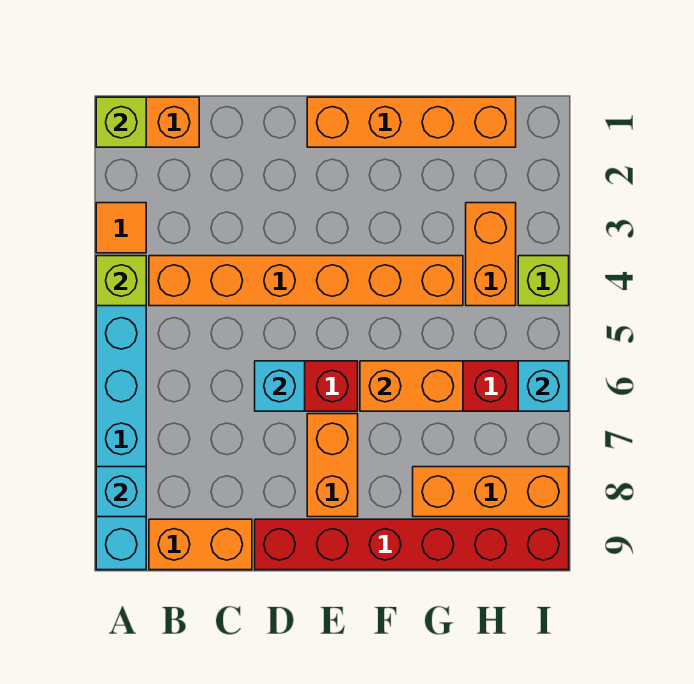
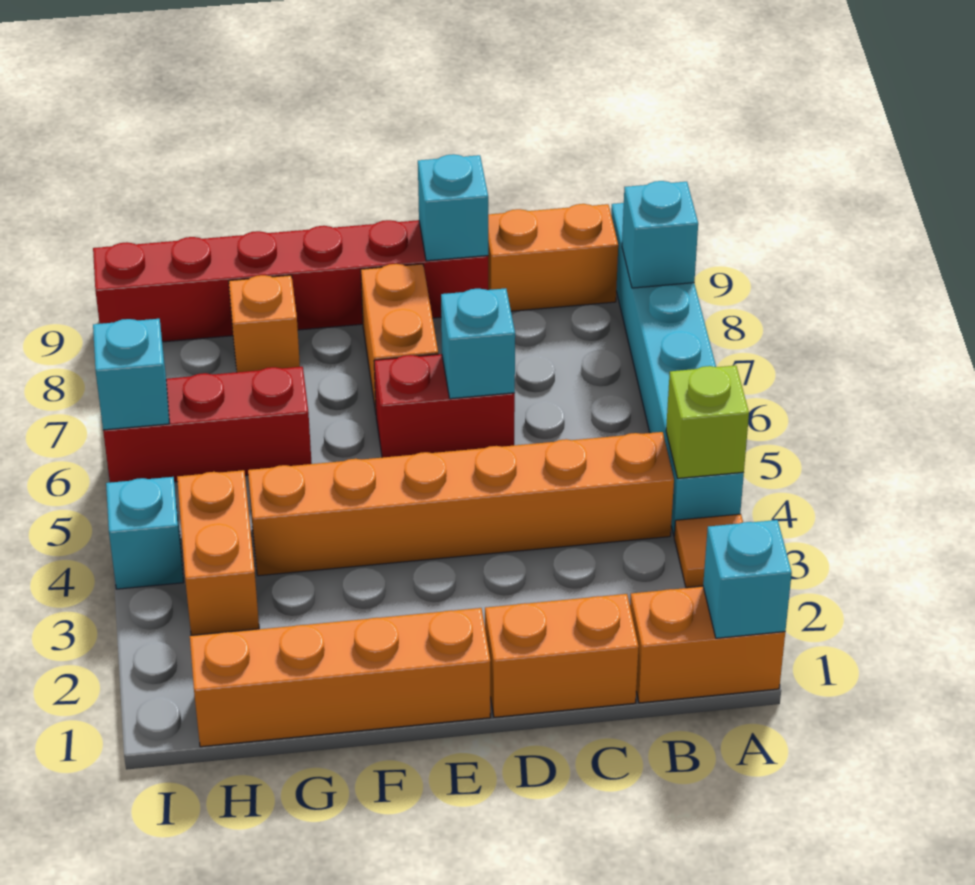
lime 1x1 brick [96,97,146,147] -> cyan 1x1 brick [703,520,792,638]
none -> cyan 1x1 brick [418,154,488,261]
orange 1x2 brick [360,361,463,411] -> orange 1x2 brick moved to [485,594,639,717]
orange 1x3 brick [413,467,569,517] -> orange 1x1 brick [229,275,300,372]
lime 1x1 brick [518,256,569,306] -> cyan 1x1 brick [106,477,184,589]

